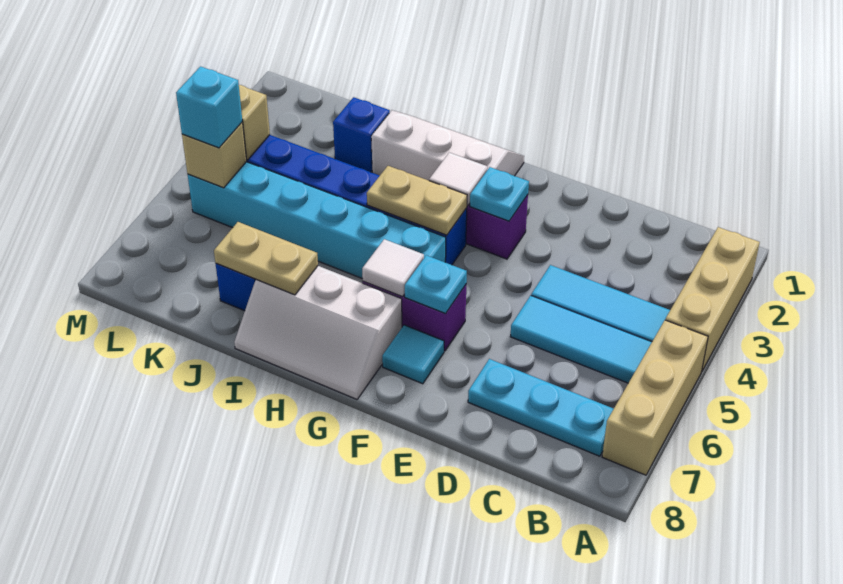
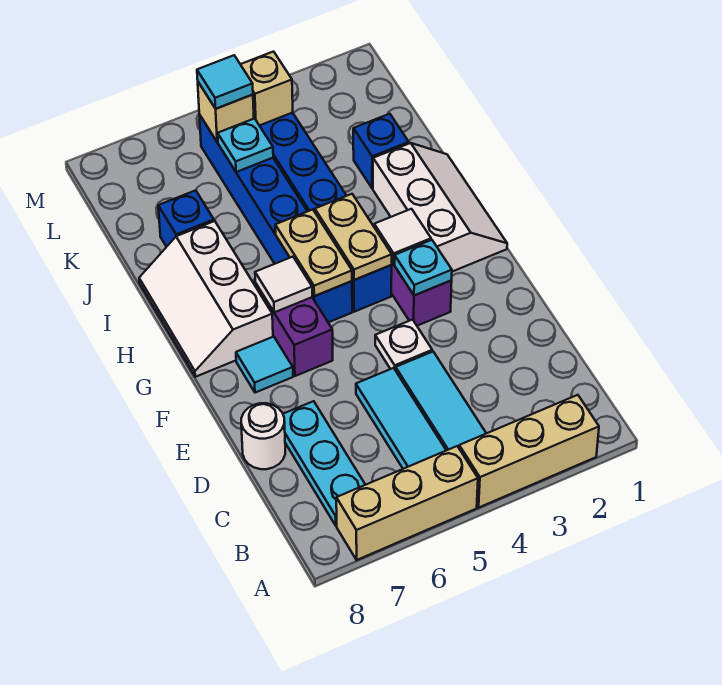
none -> white 1x1 round brick [241,403,285,469]
none -> white 1x1 plate [375,320,432,370]
cyan 1x1 plate [405,255,467,313] -> cyan 1x1 plate moved to [218,119,273,172]
cyan 1x6 brick [188,162,446,279] -> blue 1x6 brick [199,115,352,322]
tan 1x2 plate [214,222,318,295] -> tan 1x2 plate moved to [275,210,352,296]
cyan 1x1 brick [176,67,242,148] -> cyan 1x1 tile [197,55,253,109]

